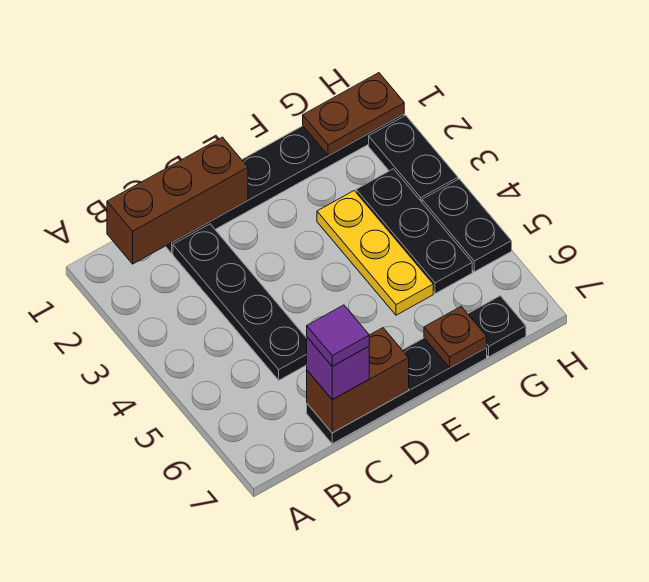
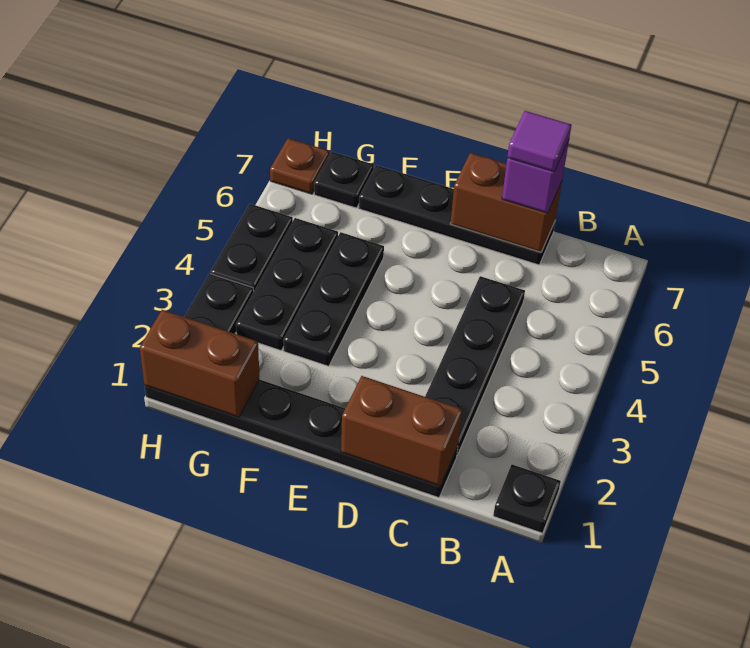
none -> black 1x1 plate [493,464,561,533]
brown 1x3 brick [107,137,248,264] -> brown 1x2 brick [341,376,462,486]
yellow 1x3 plate [317,191,433,315] -> black 1x3 plate [283,232,384,366]
brown 1x1 plate [424,307,487,367] -> brown 1x1 plate moved to [270,138,329,194]
brown 1x2 plate [303,73,404,156] -> brown 1x2 brick [140,310,260,417]

